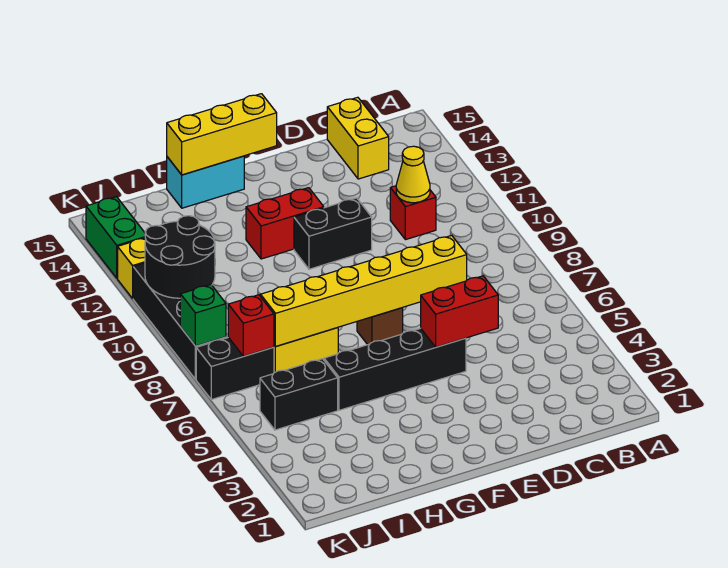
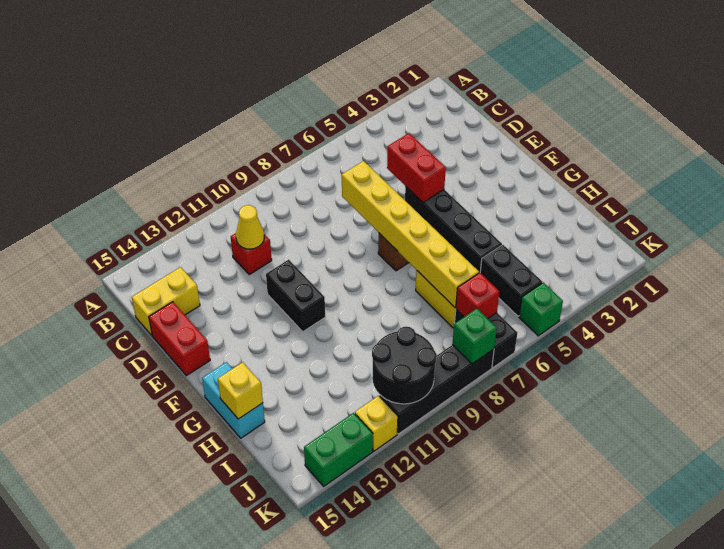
red 1x2 brick [246,188,324,259] -> red 1x2 brick moved to [149,302,210,376]
yellow 1x3 brick [167,94,277,175] -> yellow 1x1 brick [218,362,263,419]
none -> green 1x1 brick [519,282,563,336]

